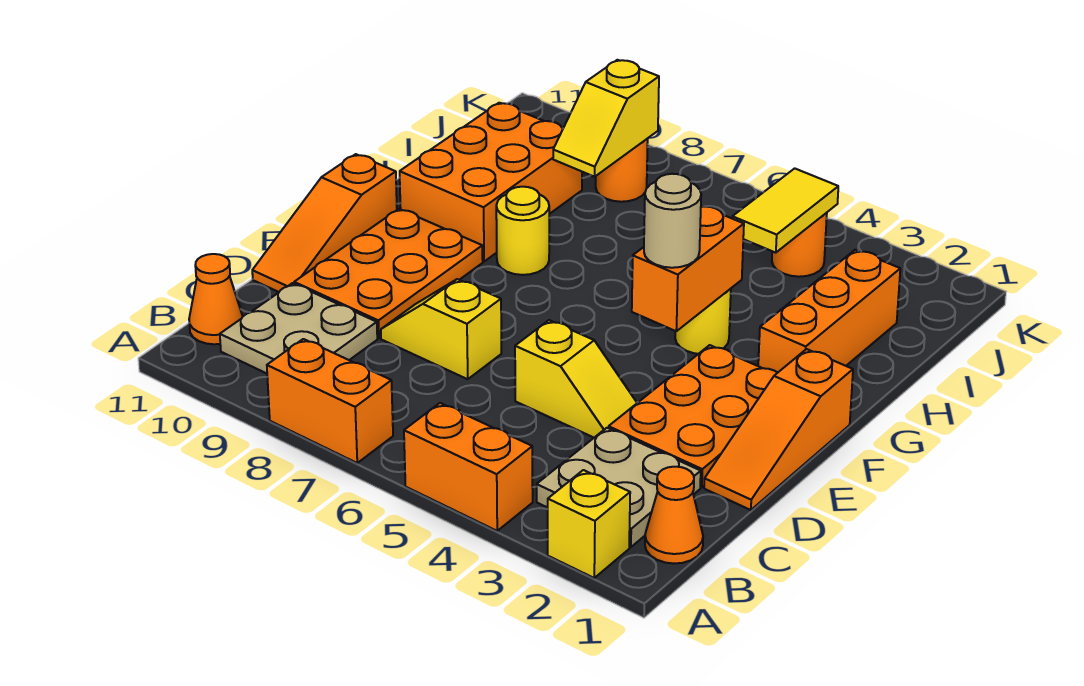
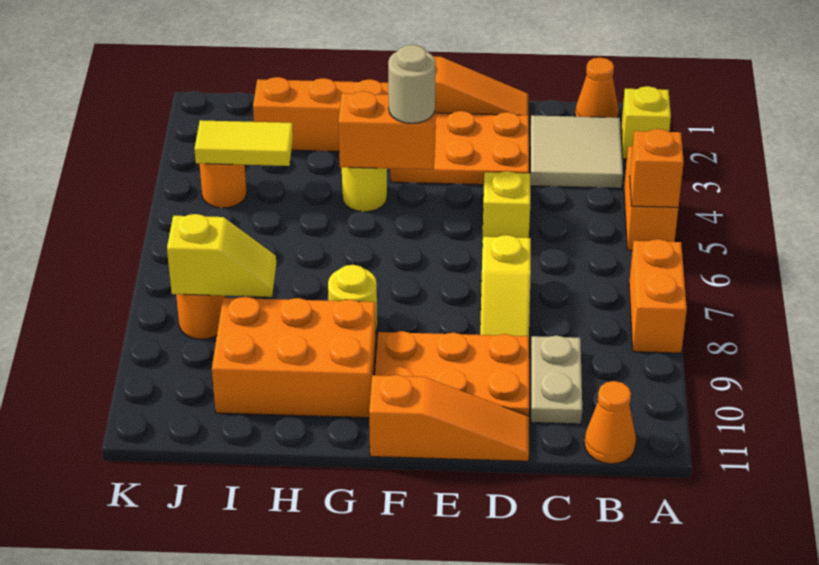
none -> orange 1x1 brick [630,129,684,207]
tan 2x2 plate [537,428,701,547] -> tan 2x2 tile [530,115,623,188]
tan 2x2 plate [220,283,377,373] -> tan 1x2 plate [531,336,582,424]

